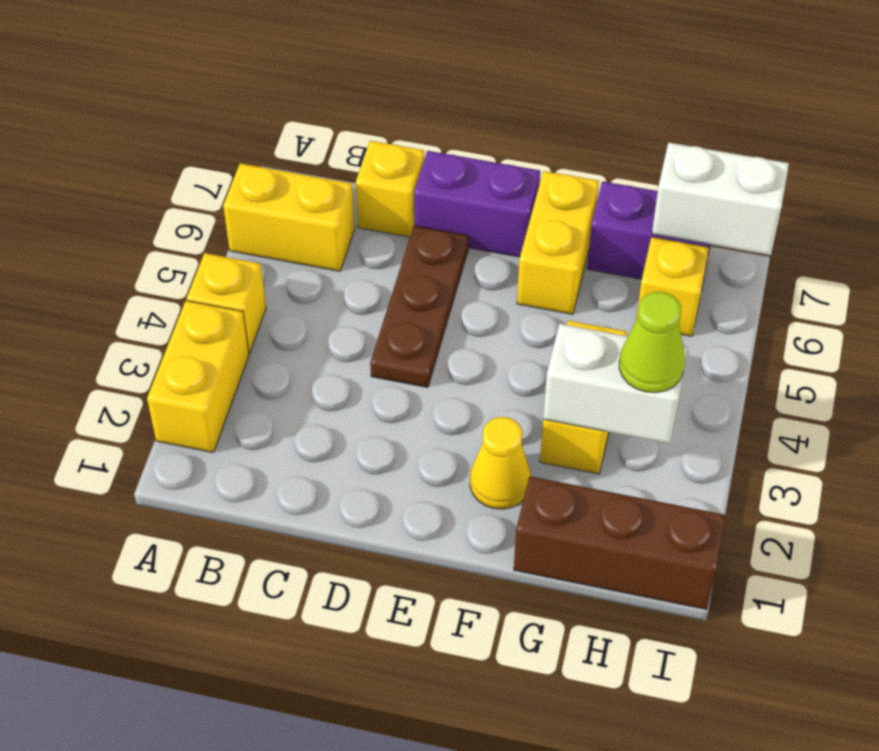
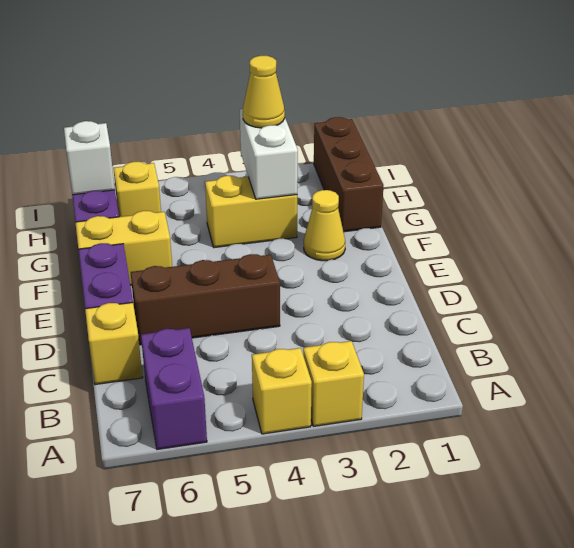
yellow 1x2 brick [147,301,249,453] -> yellow 1x1 brick [303,341,364,426]
yellow 1x2 brick [223,163,355,271] -> purple 1x2 brick [141,328,207,450]
brown 1x3 plate [370,226,469,387] -> brown 1x3 brick [131,254,280,345]
lime 1x1 cone [619,292,685,393] -> yellow 1x1 cone [243,56,285,128]
white 1x2 brick [652,143,789,255] -> white 1x1 brick [64,121,115,195]

